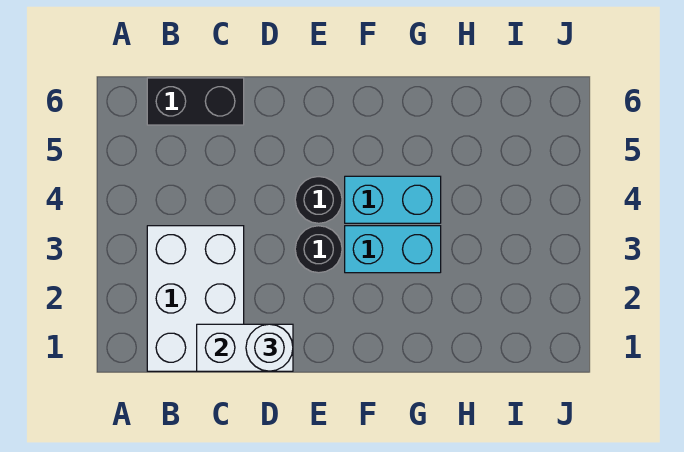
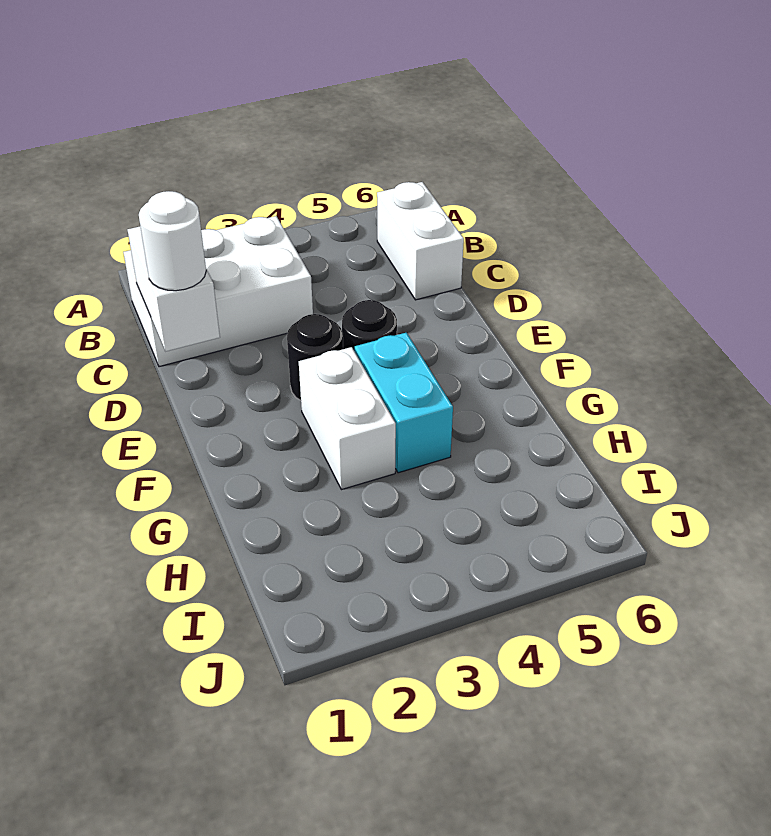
black 1x2 brick [147,78,244,125] -> white 1x2 brick [377,182,464,300]
cyan 1x2 brick [345,226,441,273] -> white 1x2 brick [299,347,396,490]

